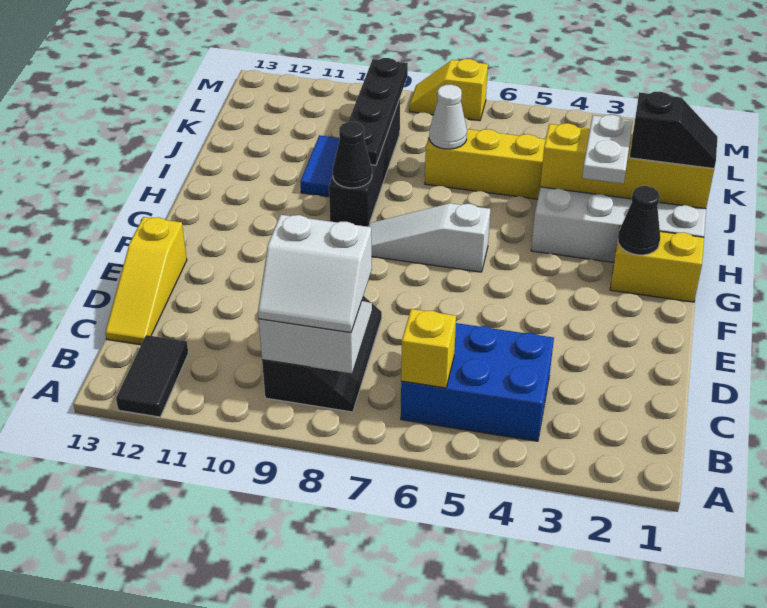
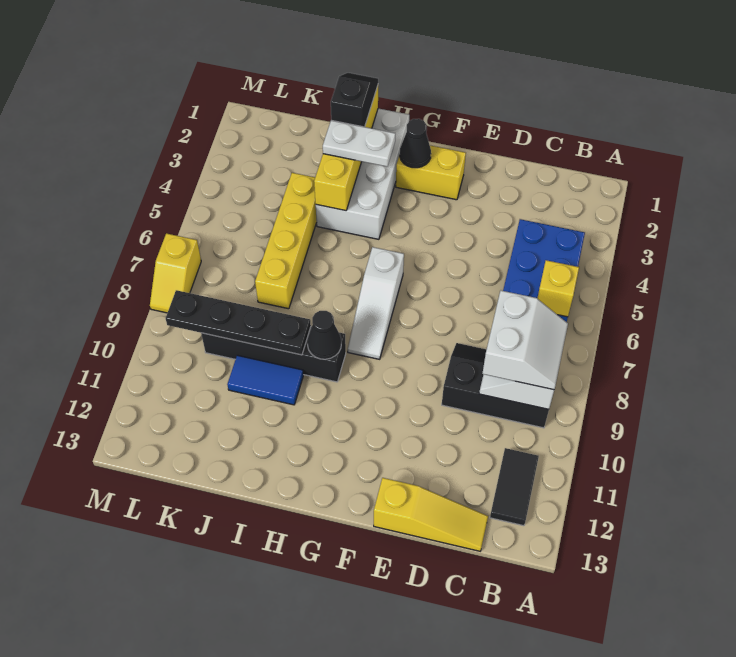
black 1x2 tile [116,335,188,417] -> black 1x2 tile turned to [490,448,539,526]
yellow 1x2 brick [610,226,704,302] -> yellow 1x2 brick turned to [396,145,466,200]
white 1x1 cone [429,85,467,149] -> none

